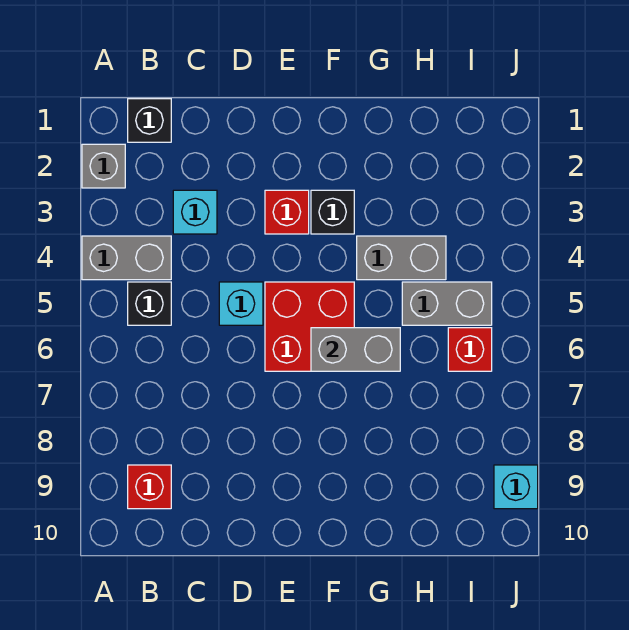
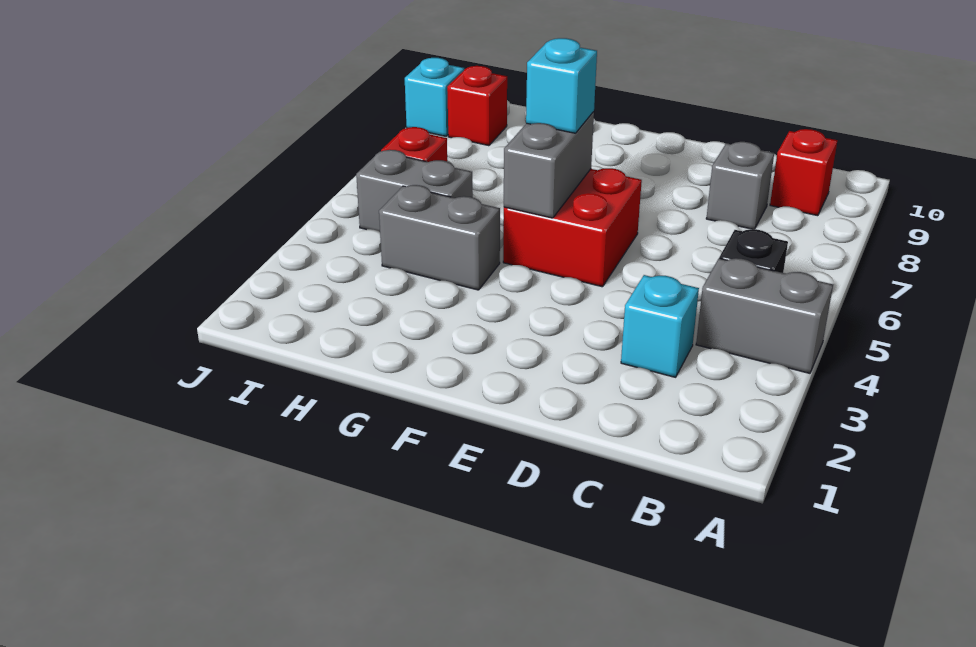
grey 1x1 brick [82,144,125,188] -> grey 1x1 brick moved to [706,142,774,229]
black 1x1 brick [128,99,171,142] -> none
cyan 1x1 brick [219,282,263,325] -> cyan 1x1 brick moved to [526,38,597,133]
red 1x1 brick [265,190,309,234] -> red 1x1 brick moved to [447,66,507,146]
black 1x1 brick [311,190,354,234] -> none
grey 1x2 brick [311,328,400,371] -> grey 1x2 brick turned to [504,112,594,218]

